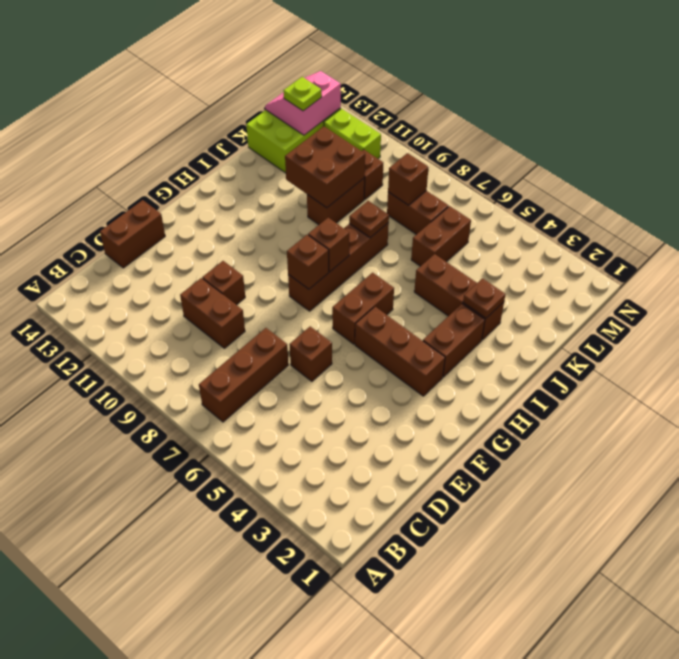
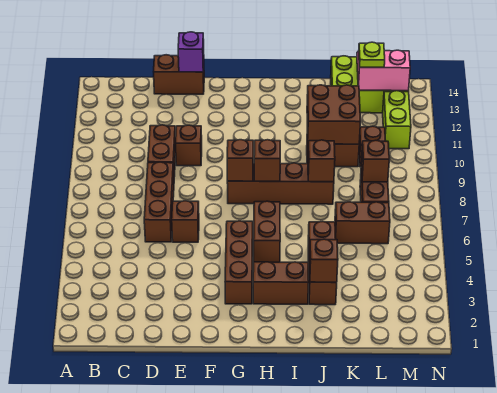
brown 1x3 brick [199,328,289,422] -> brown 1x3 brick turned to [144,162,174,242]
none -> purple 1x1 brick [178,32,204,72]
brown 1x2 brick [332,273,394,344] -> brown 1x2 brick turned to [254,201,280,262]
brown 1x1 plate [463,278,506,318] -> brown 1x1 brick [310,239,338,282]
brown 1x1 plate [349,201,389,238] -> brown 1x1 brick [308,140,335,182]

